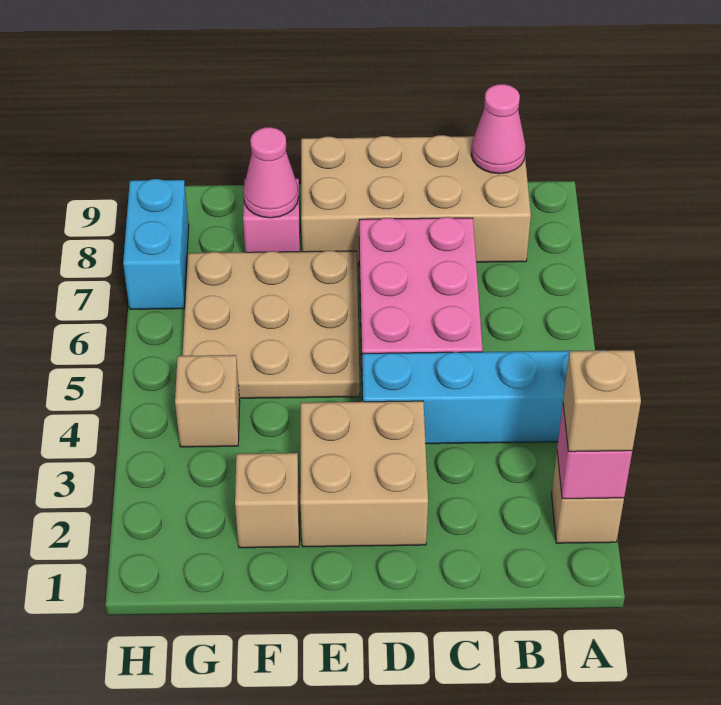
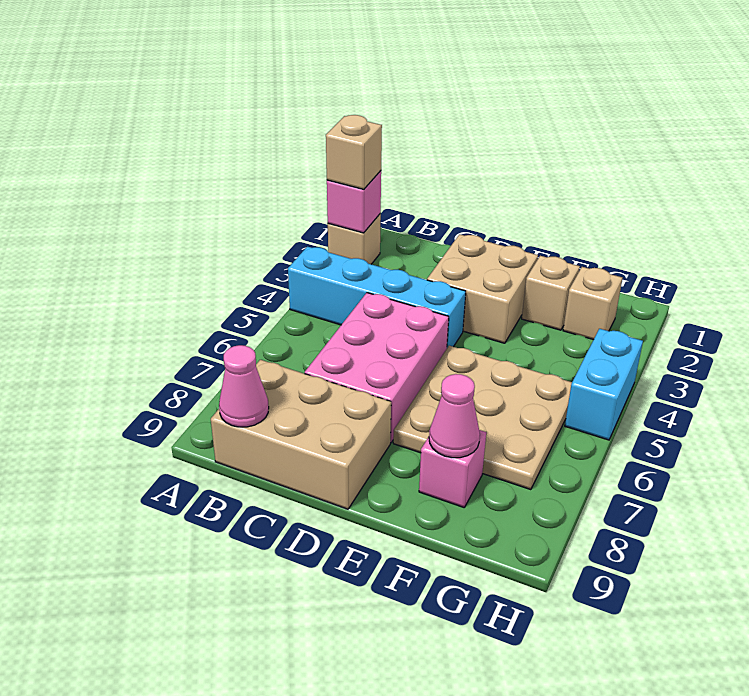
tan 2x4 brick [301,135,531,264] -> tan 2x3 brick [211,360,391,509]
tan 1x1 brick [175,355,240,447] -> tan 1x1 brick moved to [563,267,622,340]
cyan 1x2 brick [123,179,189,309] -> cyan 1x2 brick moved to [565,329,643,440]

